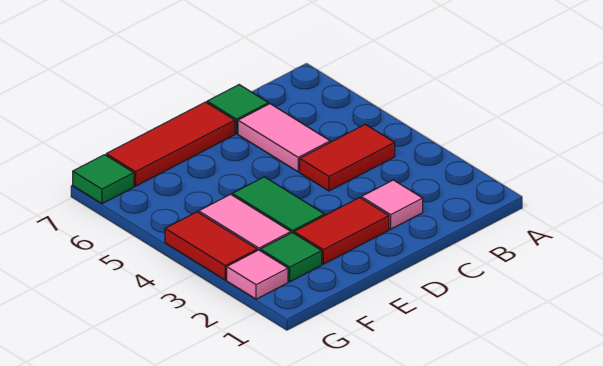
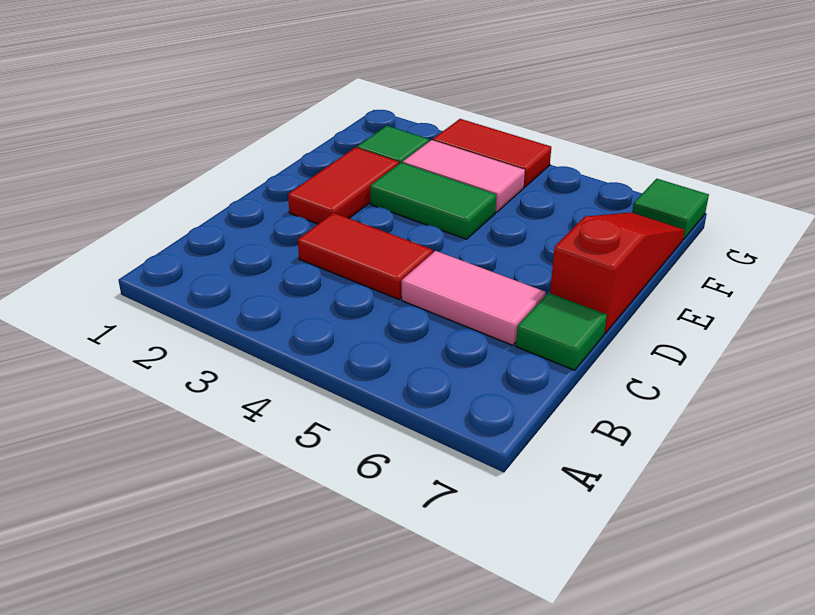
red 1x2 tile [300,124,395,191] -> red 1x2 tile turned to [298,213,433,299]
pink 1x1 tile [361,180,423,229] -> none
red 1x3 tile [106,102,235,186] -> red 1x3 slope [550,213,685,333]
pink 1x1 tile [227,250,288,299] -> none

